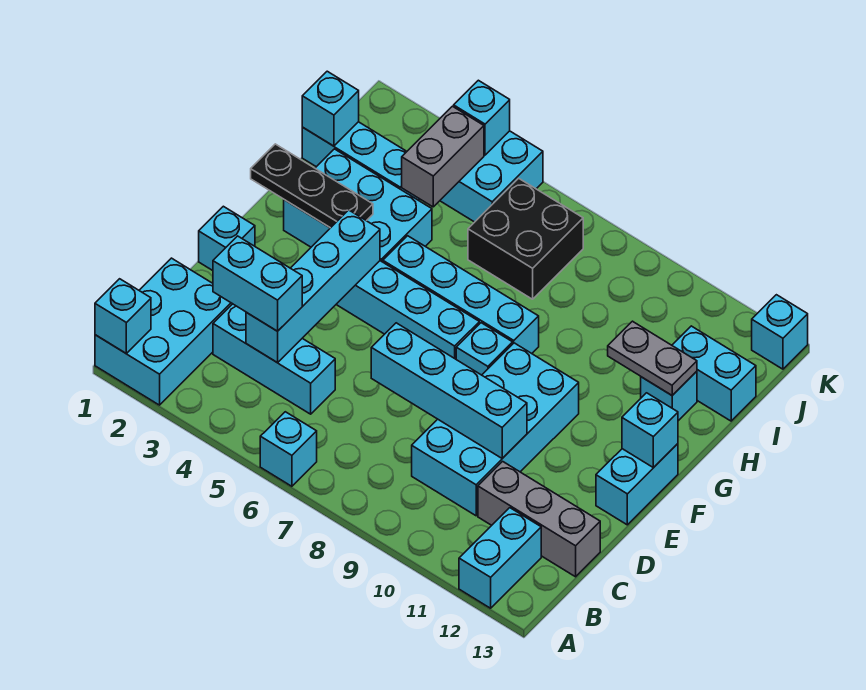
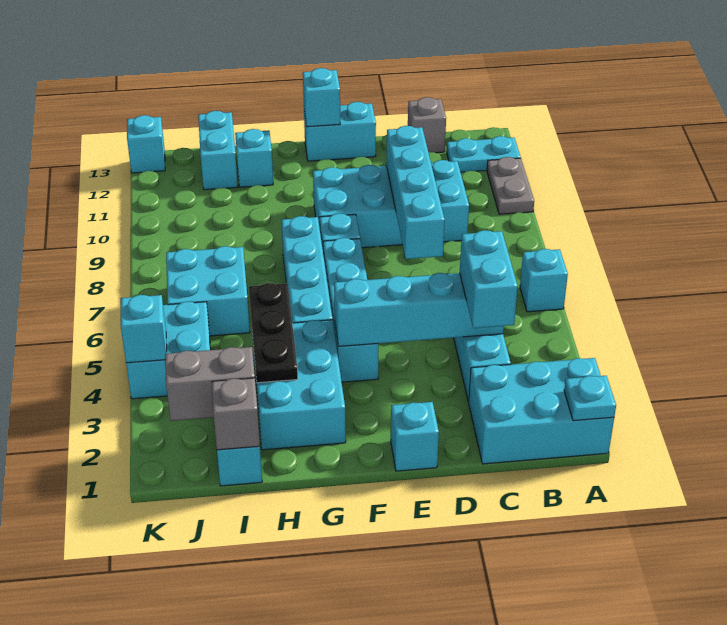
cyan 1x1 brick [95,279,151,353] -> cyan 1x1 plate [564,376,616,421]
cyan 1x2 brick [459,508,541,608] -> cyan 1x2 plate [447,136,521,172]
grey 1x3 brick [478,461,600,577] -> grey 1x1 brick [408,97,446,153]
black 1x3 plate [251,144,373,228] -> black 1x3 plate moved to [249,283,298,383]
grey 1x2 plate [608,321,697,395] -> grey 1x2 plate moved to [487,157,534,214]
cyan 1x1 brick [302,71,359,146] -> grey 1x1 brick [212,378,260,450]
grey 1x2 brick [402,106,484,207] -> grey 1x2 brick moved to [165,347,255,421]
black 2x2 brick [468,178,583,299] -> cyan 2x2 brick [166,246,250,336]

